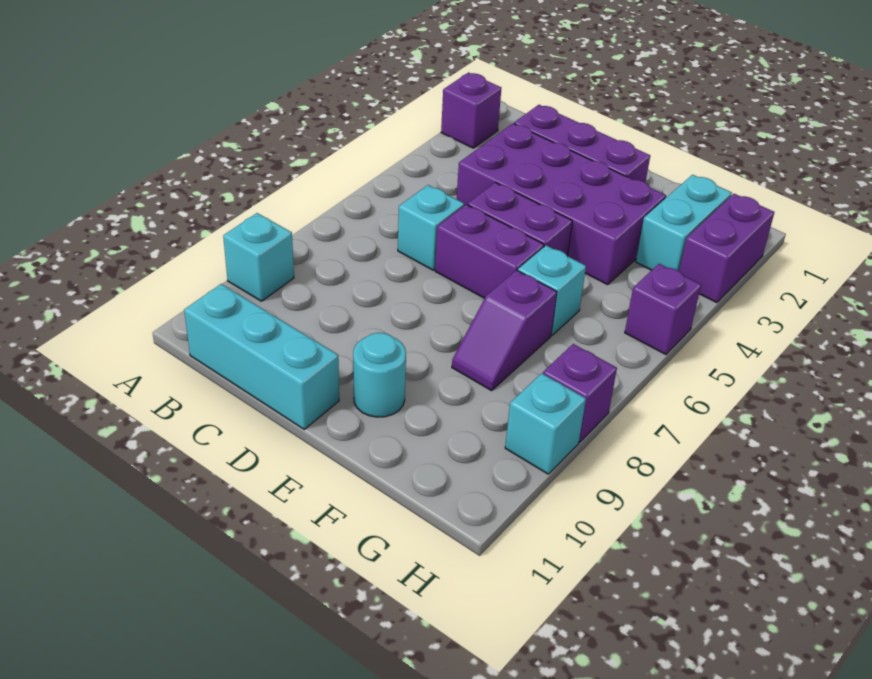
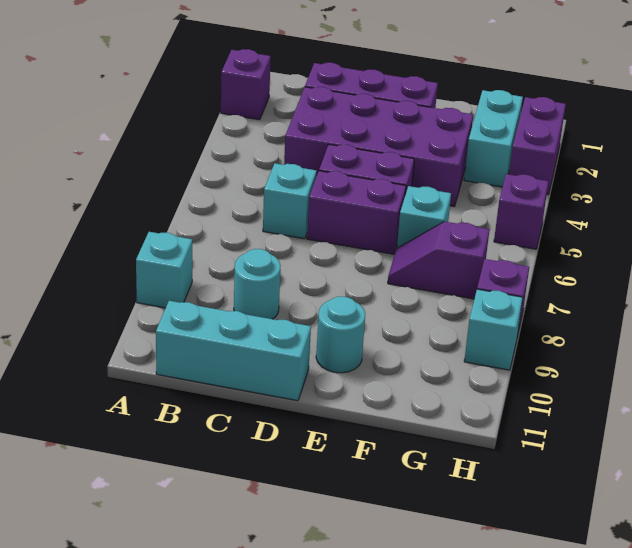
none -> cyan 1x1 round brick [234,249,281,319]
purple 1x2 slope [452,270,557,391] -> purple 1x2 slope turned to [388,221,490,299]

